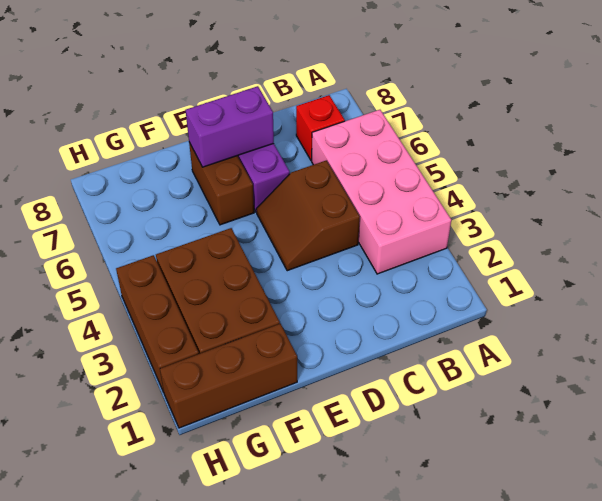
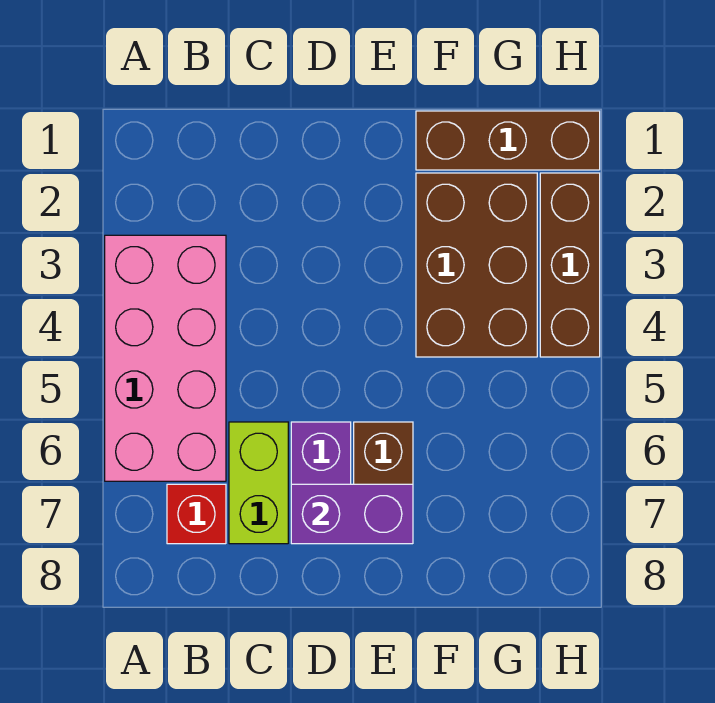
brown 2x2 slope [256,160,360,271] -> none
none -> lime 1x2 brick [229,422,288,544]

